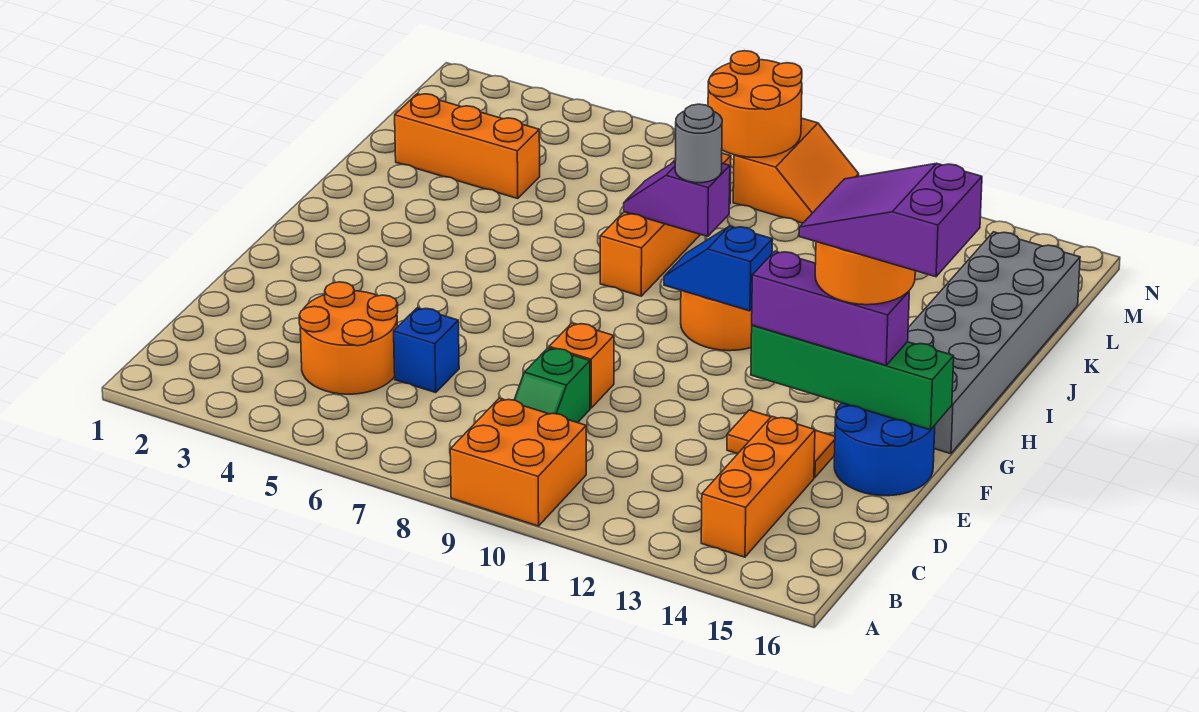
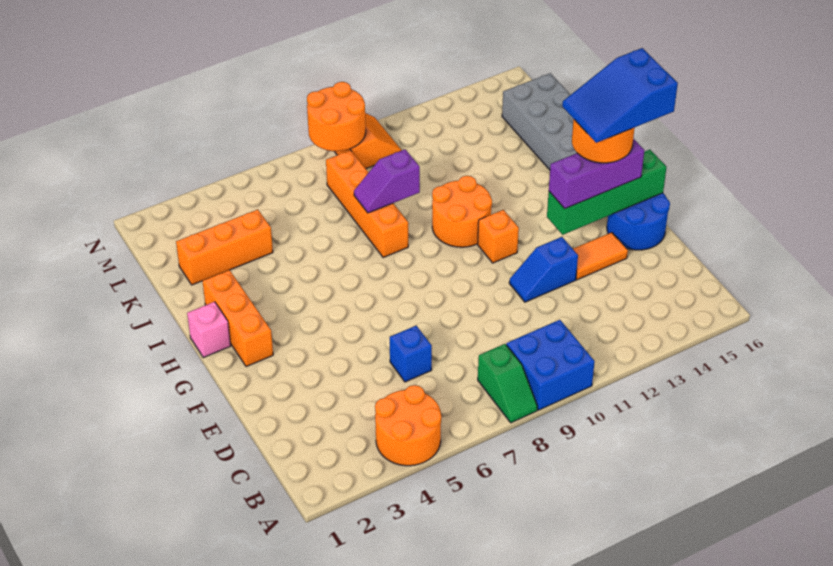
orange 2x2 brick [450,398,586,526] -> blue 2x2 brick [506,320,595,410]
orange 1x3 brick [701,416,815,557] -> orange 1x3 brick moved to [203,270,273,367]
orange 2x2 round brick [299,282,398,394] -> orange 2x2 round brick moved to [375,385,441,466]
green 1x2 slope [514,348,590,423] -> green 1x2 slope moved to [478,344,537,423]
orange 1x1 brick [549,323,614,408] -> orange 1x1 brick moved to [478,210,519,263]
purple 2x3 slope [799,163,982,277] -> blue 2x3 slope [562,48,678,143]
none -> pink 1x1 brick [187,302,231,357]
blue 1x2 slope [664,226,773,311] -> blue 1x2 slope moved to [509,237,578,302]
grey 1x1 round brick [675,104,722,183] -> none

